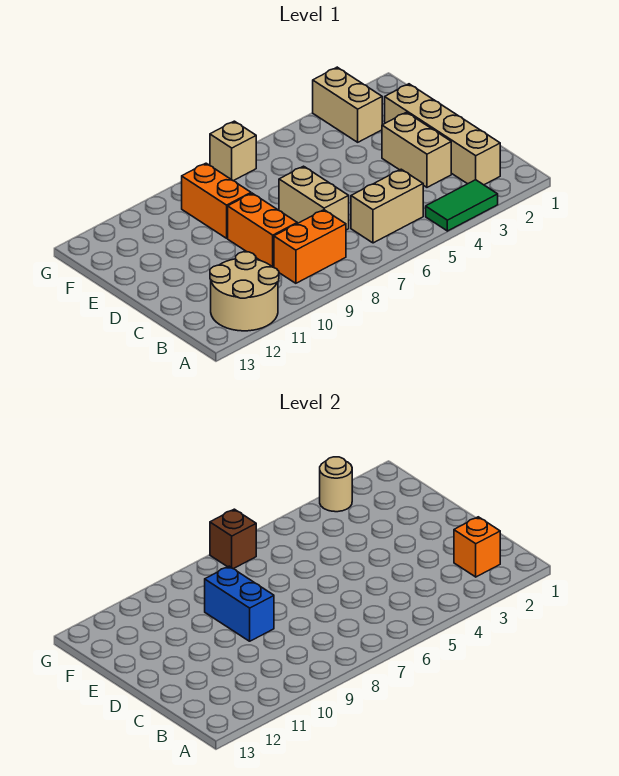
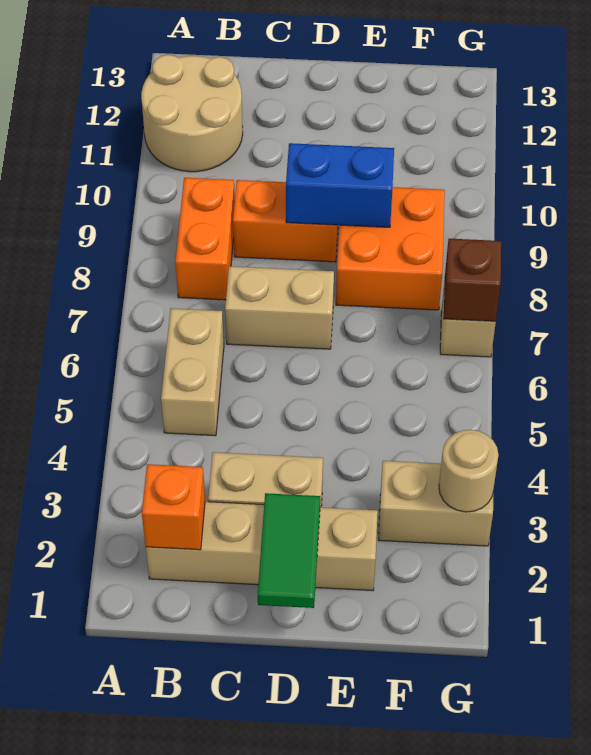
green 1x2 tile [426,180,498,231] -> green 1x2 tile moved to [258,493,320,608]
orange 1x2 brick [182,163,251,238] -> orange 2x2 brick [336,187,445,310]

